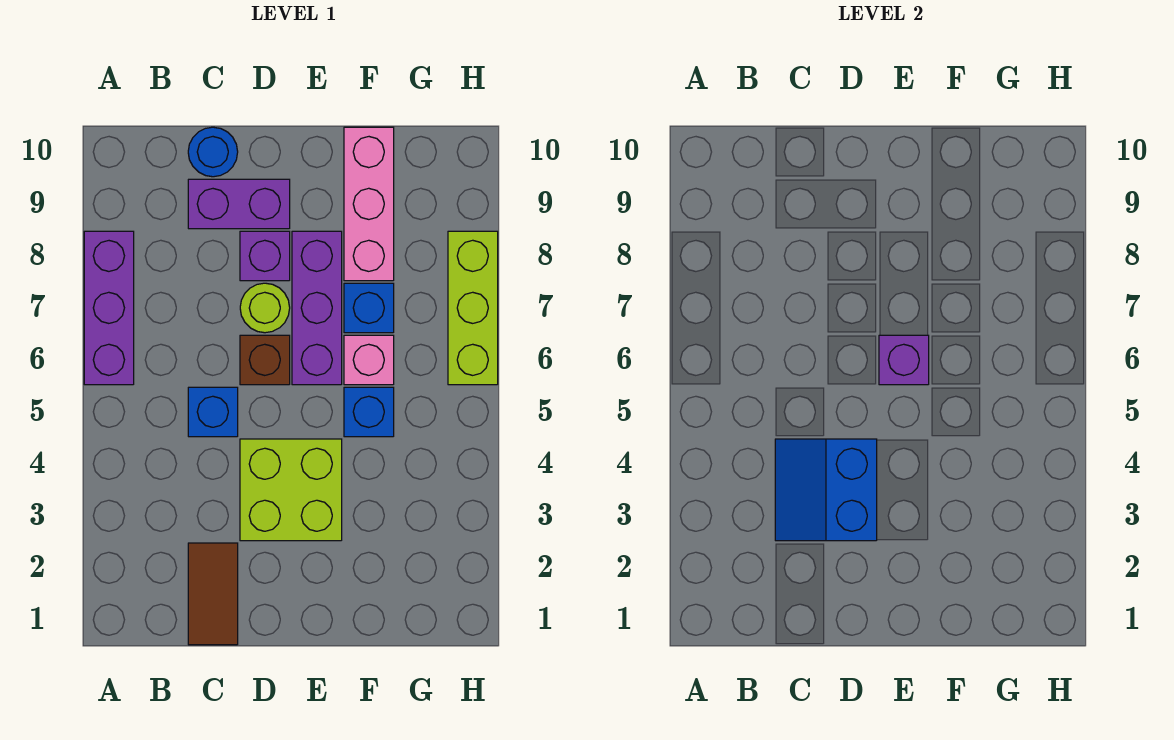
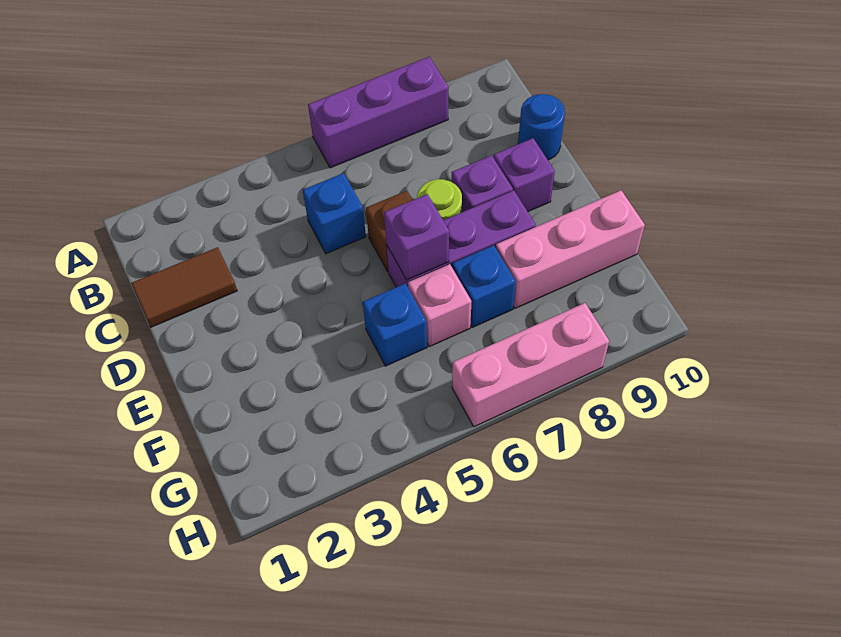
blue 2x2 slope [775,439,877,541] -> none
purple 1x2 brick [188,179,290,229] -> purple 1x1 brick [494,138,555,212]
lime 2x2 brick [240,439,342,541] -> none
lime 1x3 brick [448,231,498,385] -> pink 1x3 brick [452,303,609,427]

